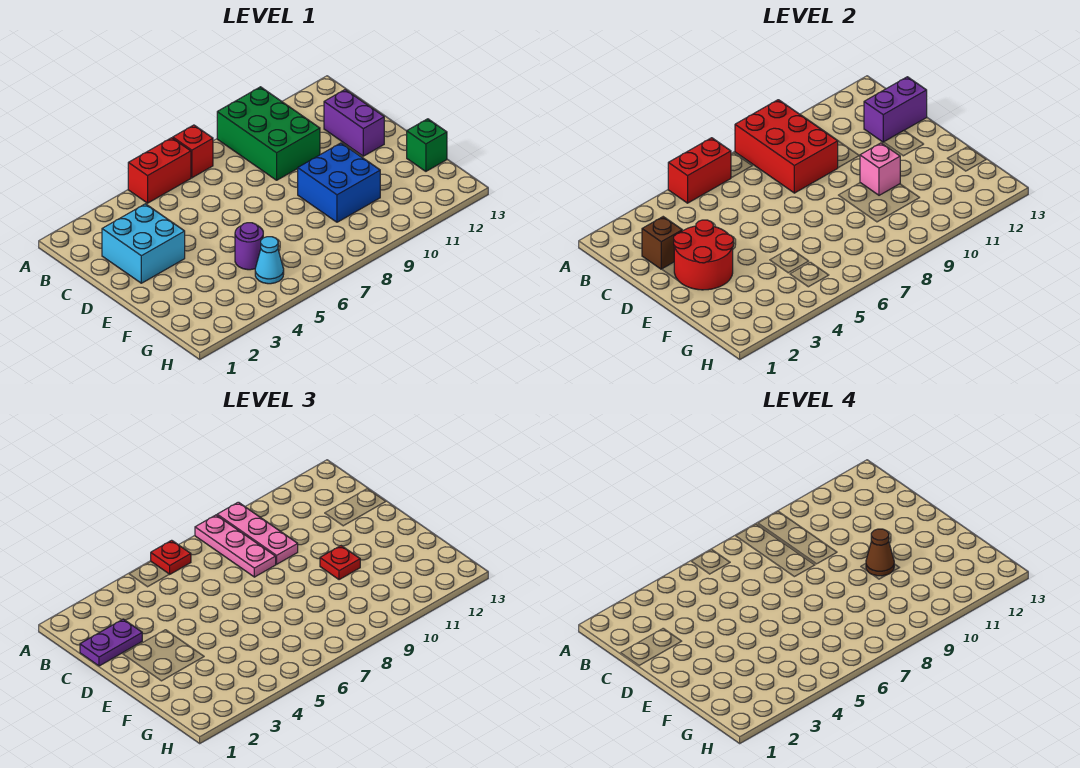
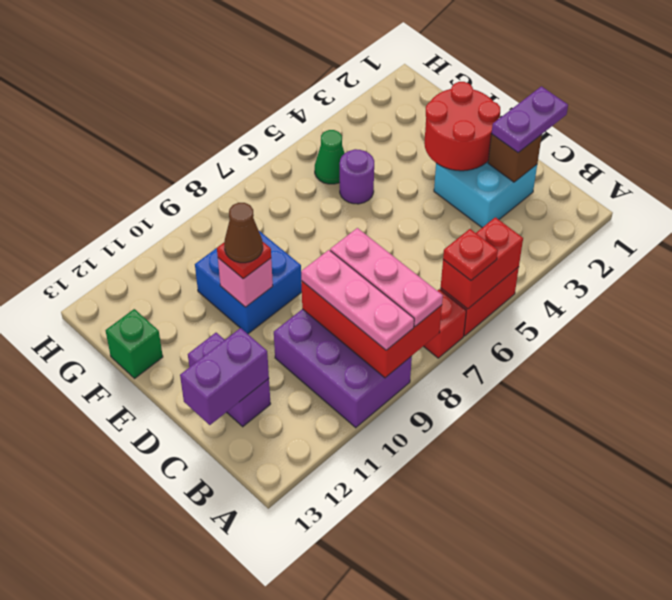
green 2x3 brick [217,87,320,180] -> purple 2x3 brick [274,309,412,428]
cyan 1x1 cone [255,237,284,284] -> green 1x1 cone [315,130,345,184]

